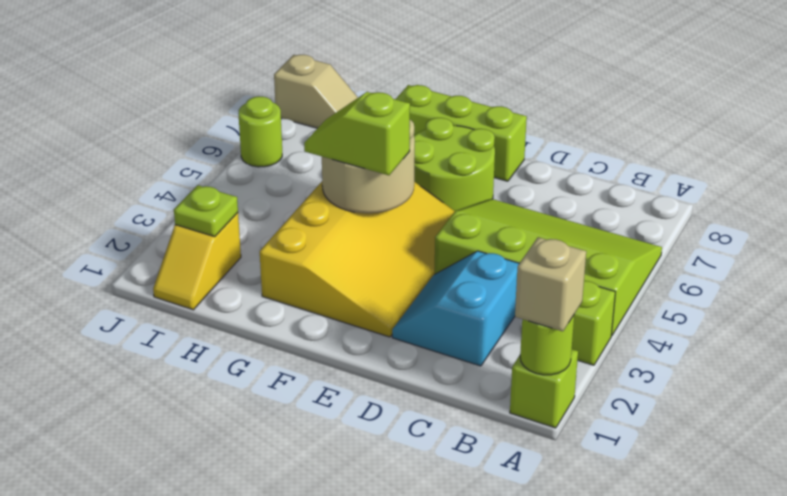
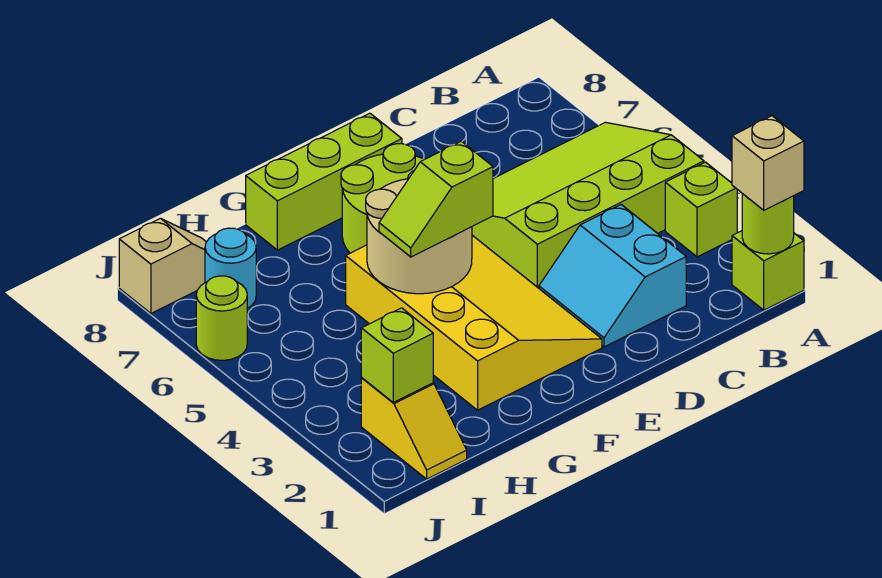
lime 1x1 plate [174,185,238,237] -> lime 1x1 brick [361,308,433,402]
none -> cyan 1x1 round brick [205,228,256,309]

